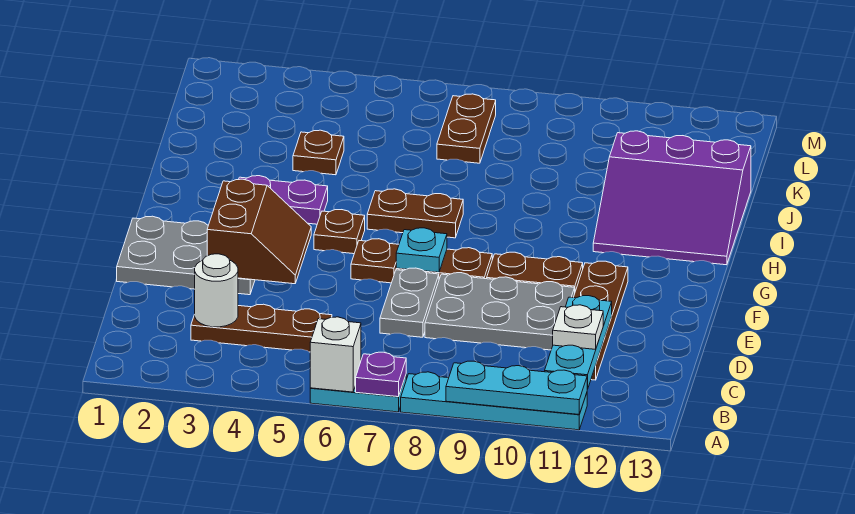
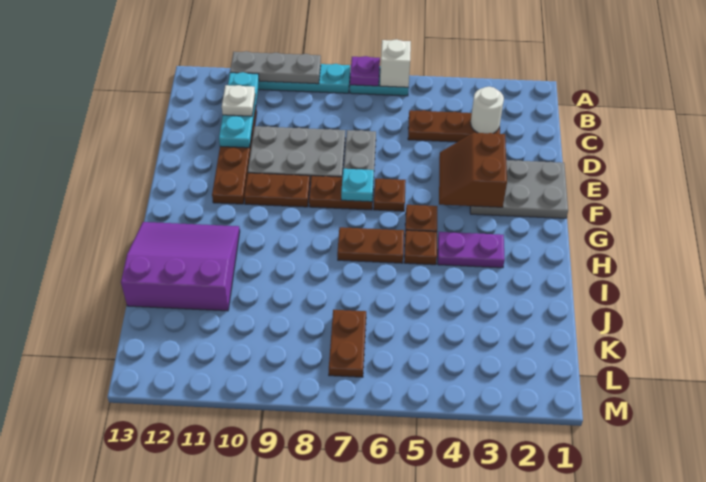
cyan 1x3 plate [446,361,587,414] -> grey 1x3 plate [230,51,321,84]
brown 1x1 plate [293,130,344,175] -> brown 1x1 plate moved to [404,230,437,265]

